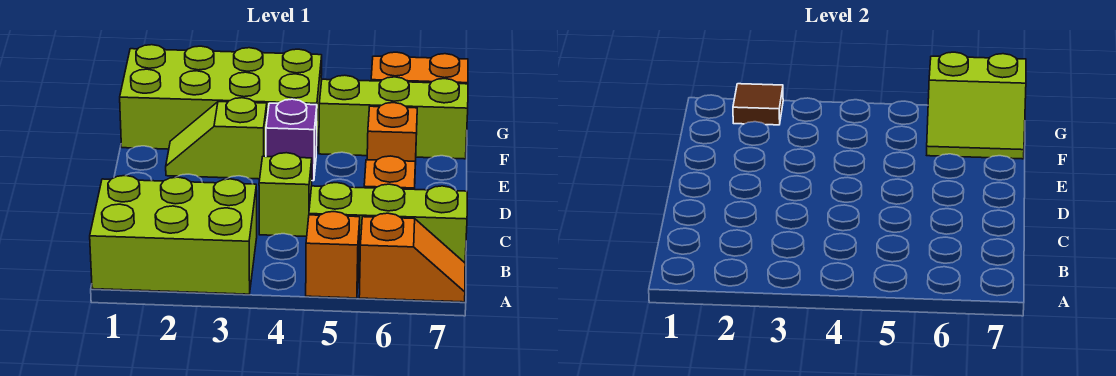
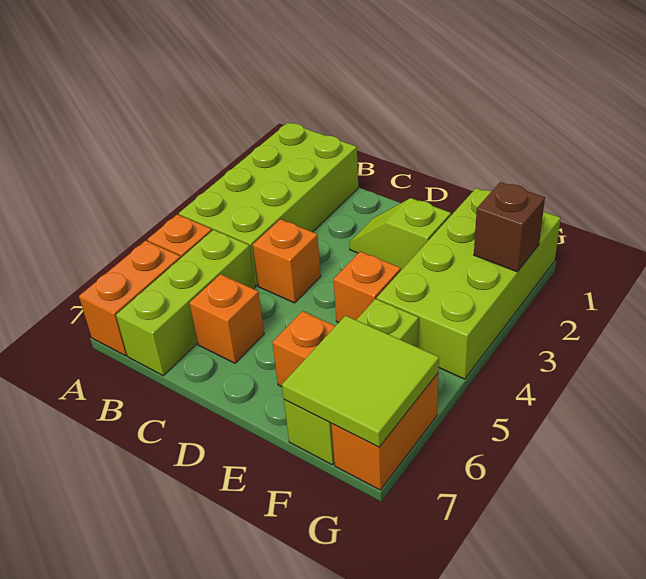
lime 2x3 brick [90,176,257,294] -> lime 2x4 brick [179,123,358,286]
orange 1x2 slope [359,213,465,302] -> orange 1x2 brick [79,241,181,356]
lime 1x1 brick [259,153,312,237] -> orange 1x1 brick [253,219,321,303]
lime 1x2 slope [166,98,267,179] -> lime 1x2 slope turned to [349,198,451,270]
purple 1x1 brick [266,99,317,181] -> orange 1x1 brick [334,251,401,323]
lime 2x2 slope [927,52,1026,159] -> lime 2x2 tile [282,316,439,447]
brown 1x1 tile [733,84,783,125] -> brown 1x1 brick [474,182,545,272]

